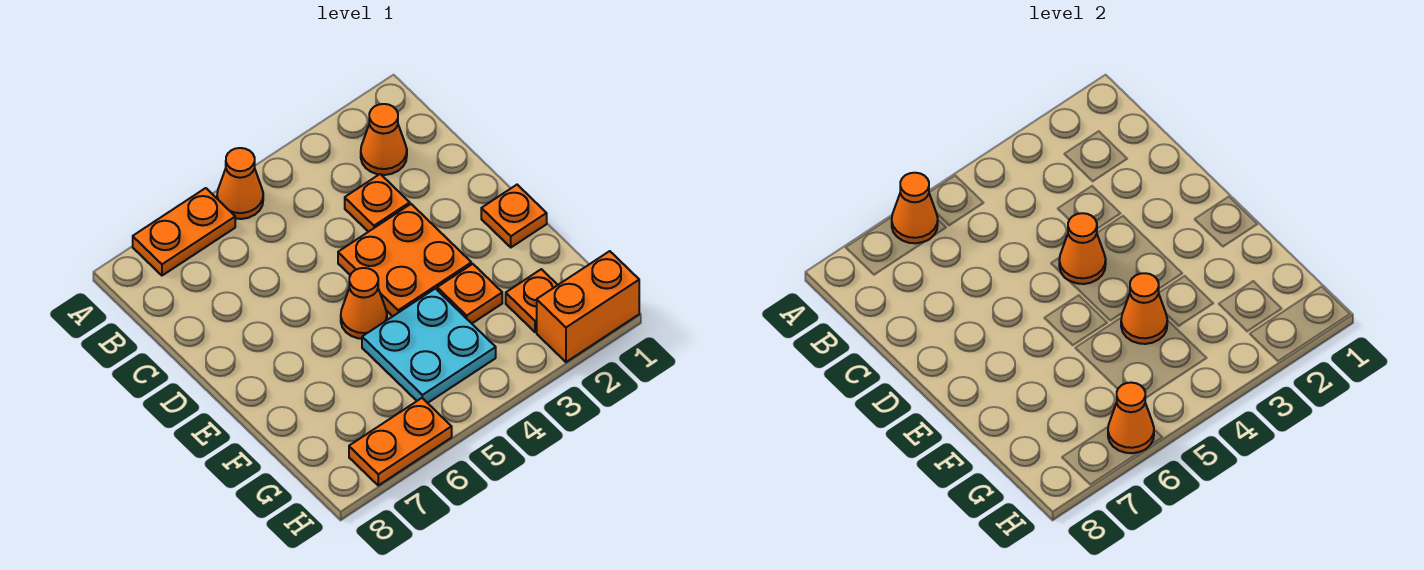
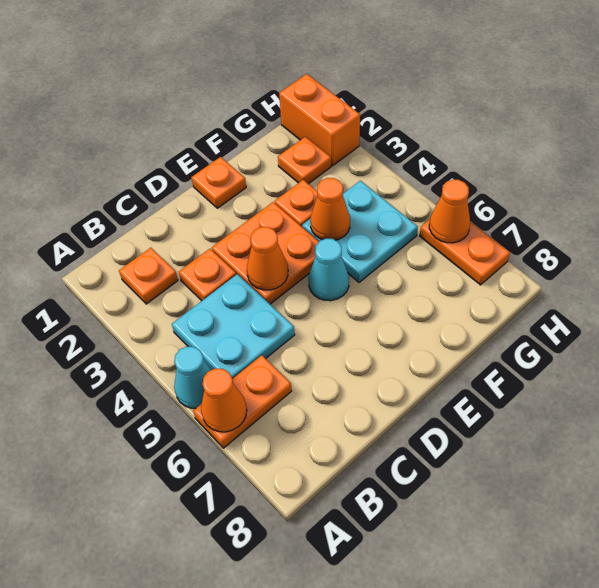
orange 1x1 cone [217,148,263,219] -> cyan 1x1 cone [174,347,211,408]
orange 1x2 plate [133,188,235,276] -> orange 1x2 plate turned to [193,355,292,448]
orange 1x1 cone [361,104,407,175] -> orange 1x1 plate [119,248,178,304]
none -> cyan 2x2 plate [172,274,295,379]
orange 1x1 cone [341,268,387,339] -> cyan 1x1 cone [309,239,349,301]

